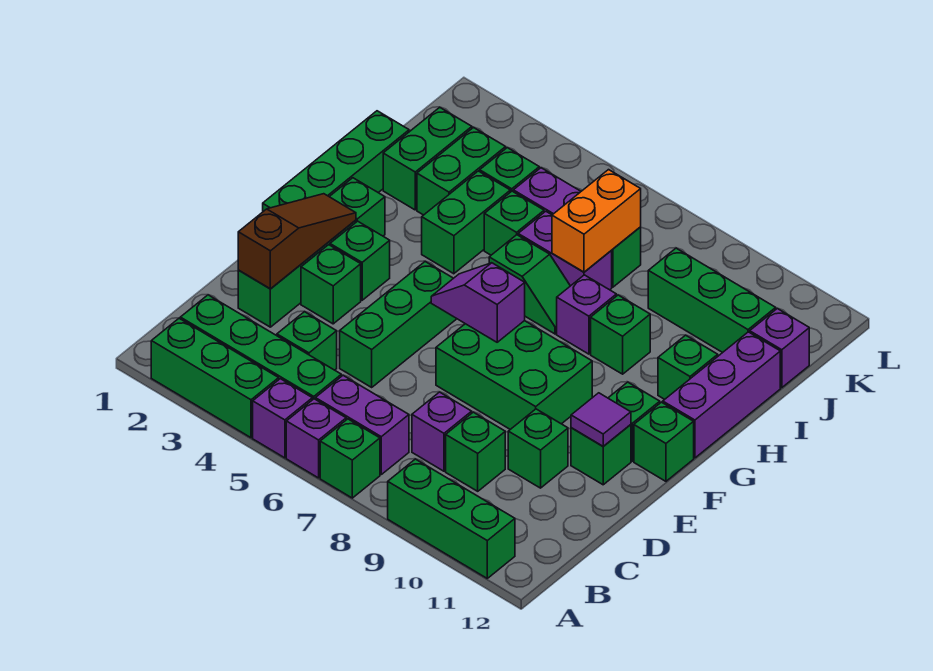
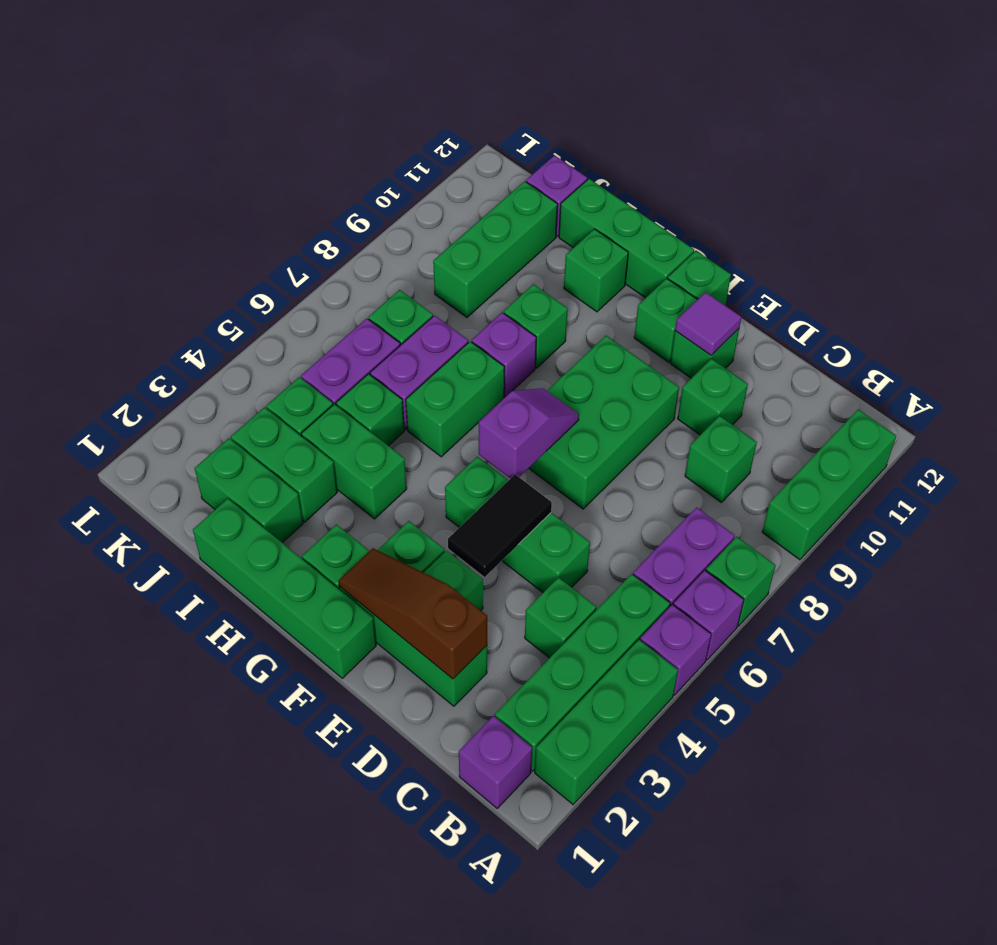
purple 1x1 brick [412,392,472,471] -> purple 1x1 brick moved to [459,716,532,808]
none -> black 1x2 tile [448,475,552,577]
purple 1x2 slope [431,263,525,342] -> purple 1x2 slope turned to [479,388,579,479]
purple 1x3 brick [663,332,780,458] -> green 1x3 brick [559,179,694,298]
green 1x2 slope [489,235,570,334] -> green 1x2 brick [406,342,504,457]
orange 1x2 brick [552,170,641,272] -> none

